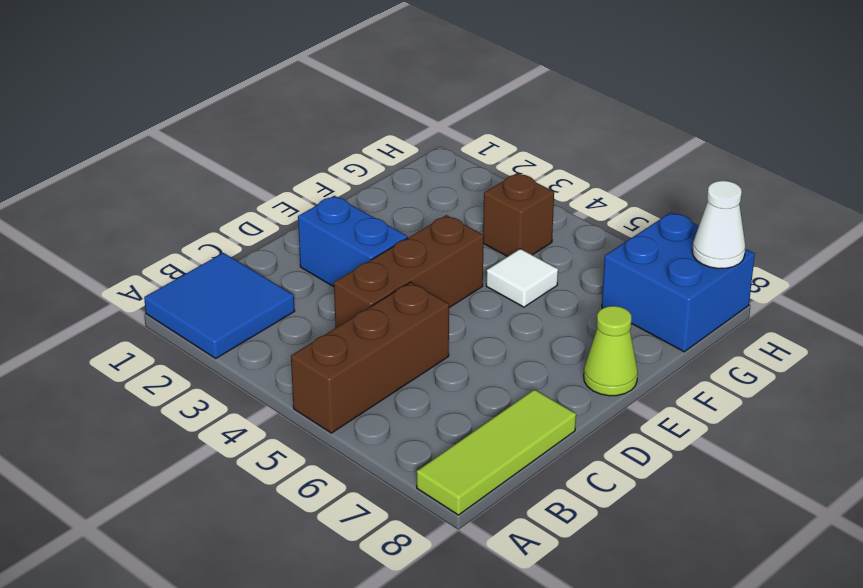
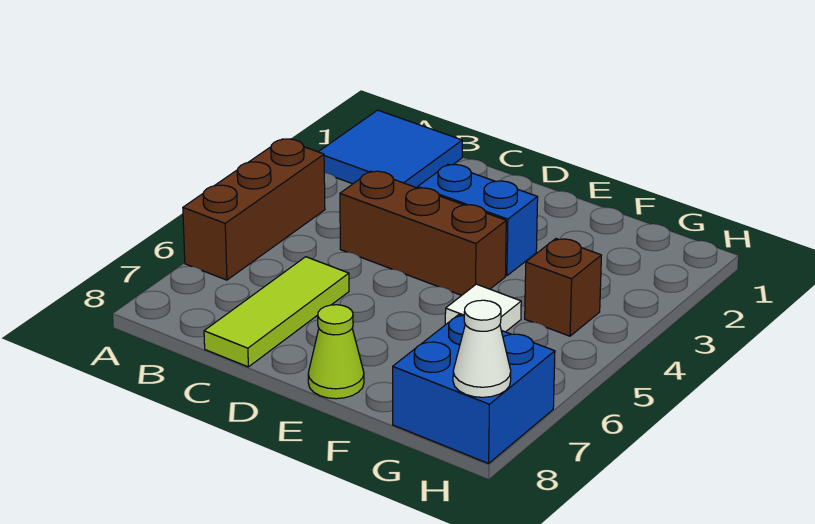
brown 1x3 brick [291,282,449,433] -> brown 1x3 brick turned to [183,139,325,280]
lime 1x3 tile [417,390,576,515] -> lime 1x3 tile turned to [204,257,349,367]
blue 1x2 brick [298,196,408,287] -> blue 1x2 brick turned to [418,165,538,276]

